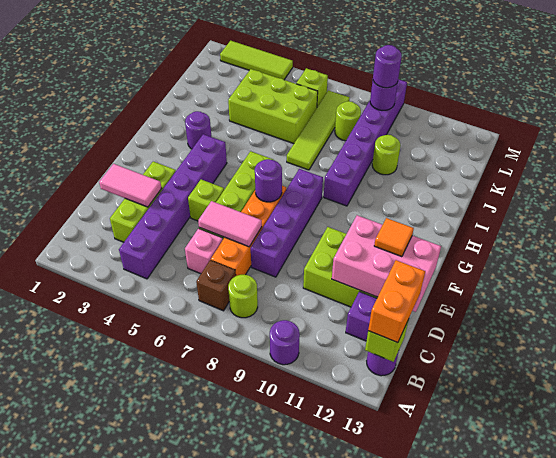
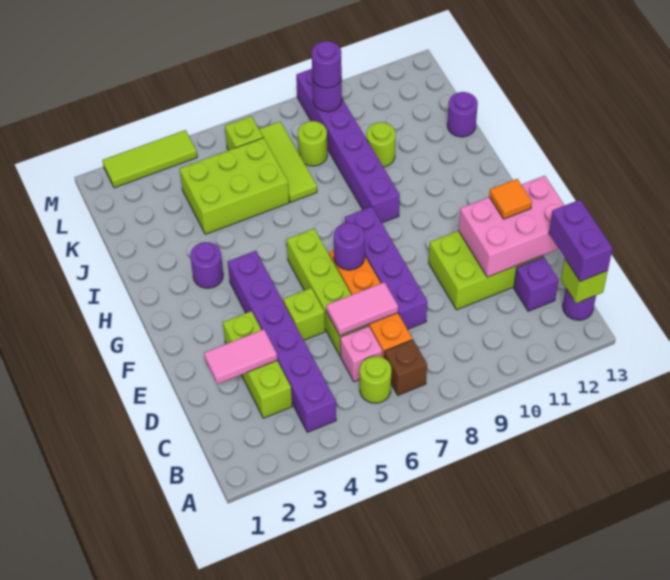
purple 1x1 round brick [270,320,300,365] -> purple 1x1 round brick moved to [447,92,478,137]
lime 1x1 round brick [228,275,258,318] -> lime 1x1 round brick moved to [360,356,391,403]
orange 1x2 brick [368,260,425,343] -> purple 1x2 brick [549,200,613,282]
lime 1x4 tile [287,90,349,170] -> lime 1x3 tile [259,121,317,202]

